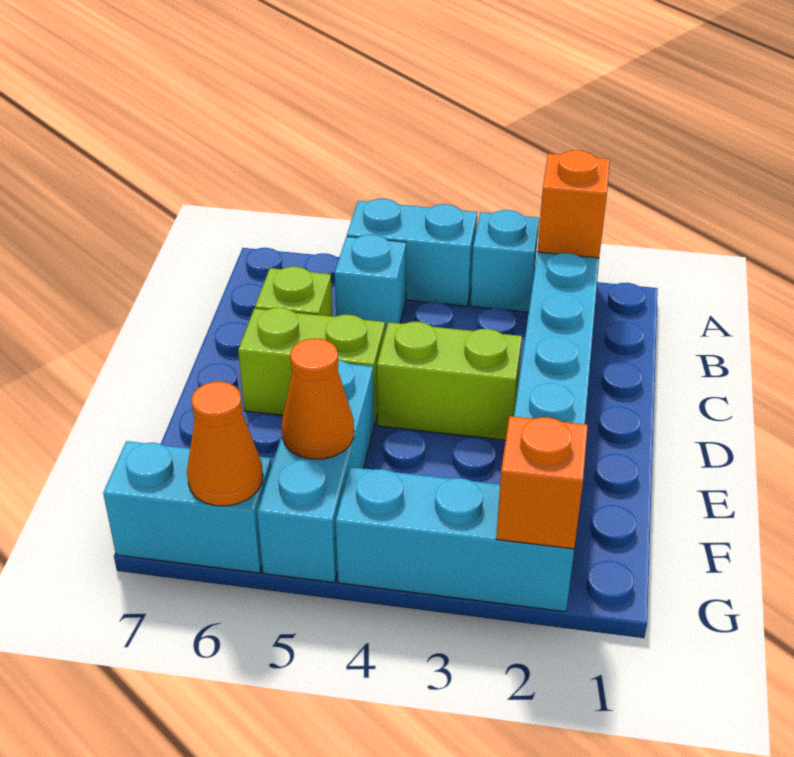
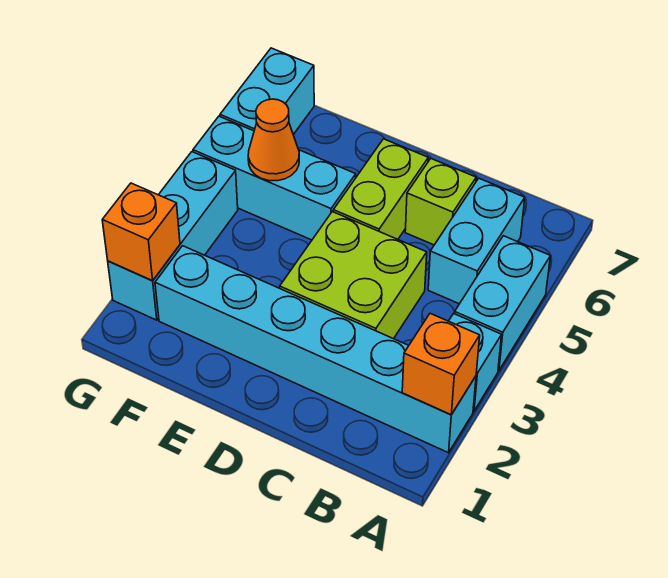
cyan 1x1 brick [335,235,406,332] -> cyan 1x2 brick [428,178,525,304]
lime 1x2 brick [377,322,522,440] -> lime 2x2 brick [280,212,427,339]
orange 1x1 cone [187,382,263,506] -> none

